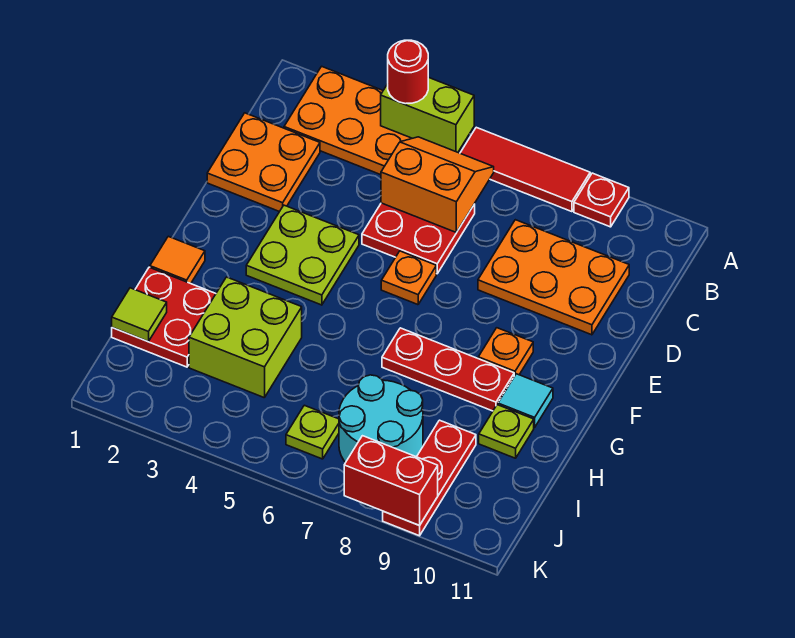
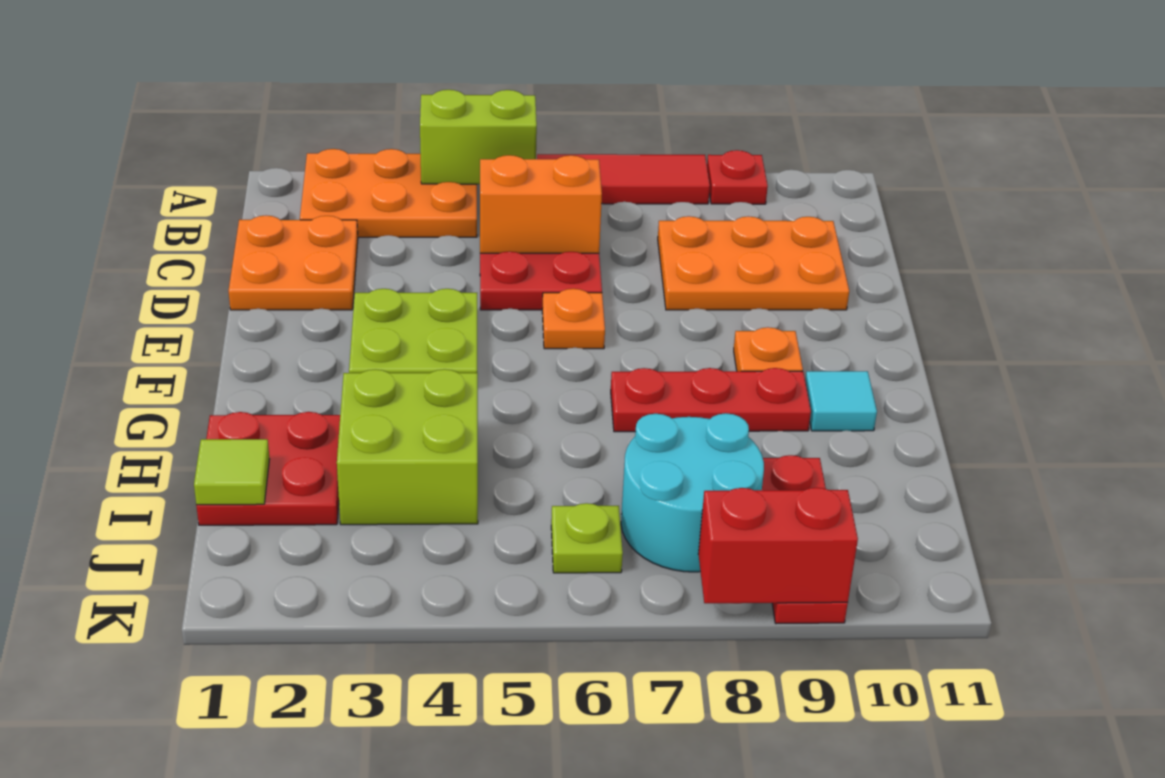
red 1x1 round brick [388,40,428,104] -> none
orange 1x1 tile [150,236,205,284] -> none
lime 1x1 plate [479,405,534,458] -> none

